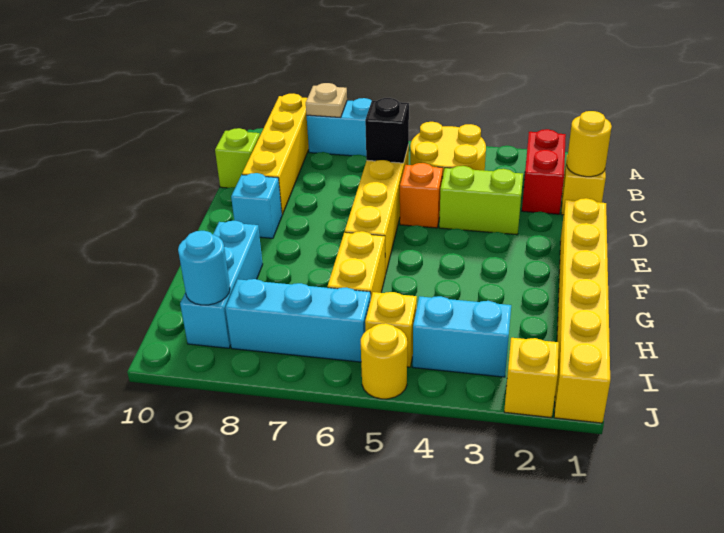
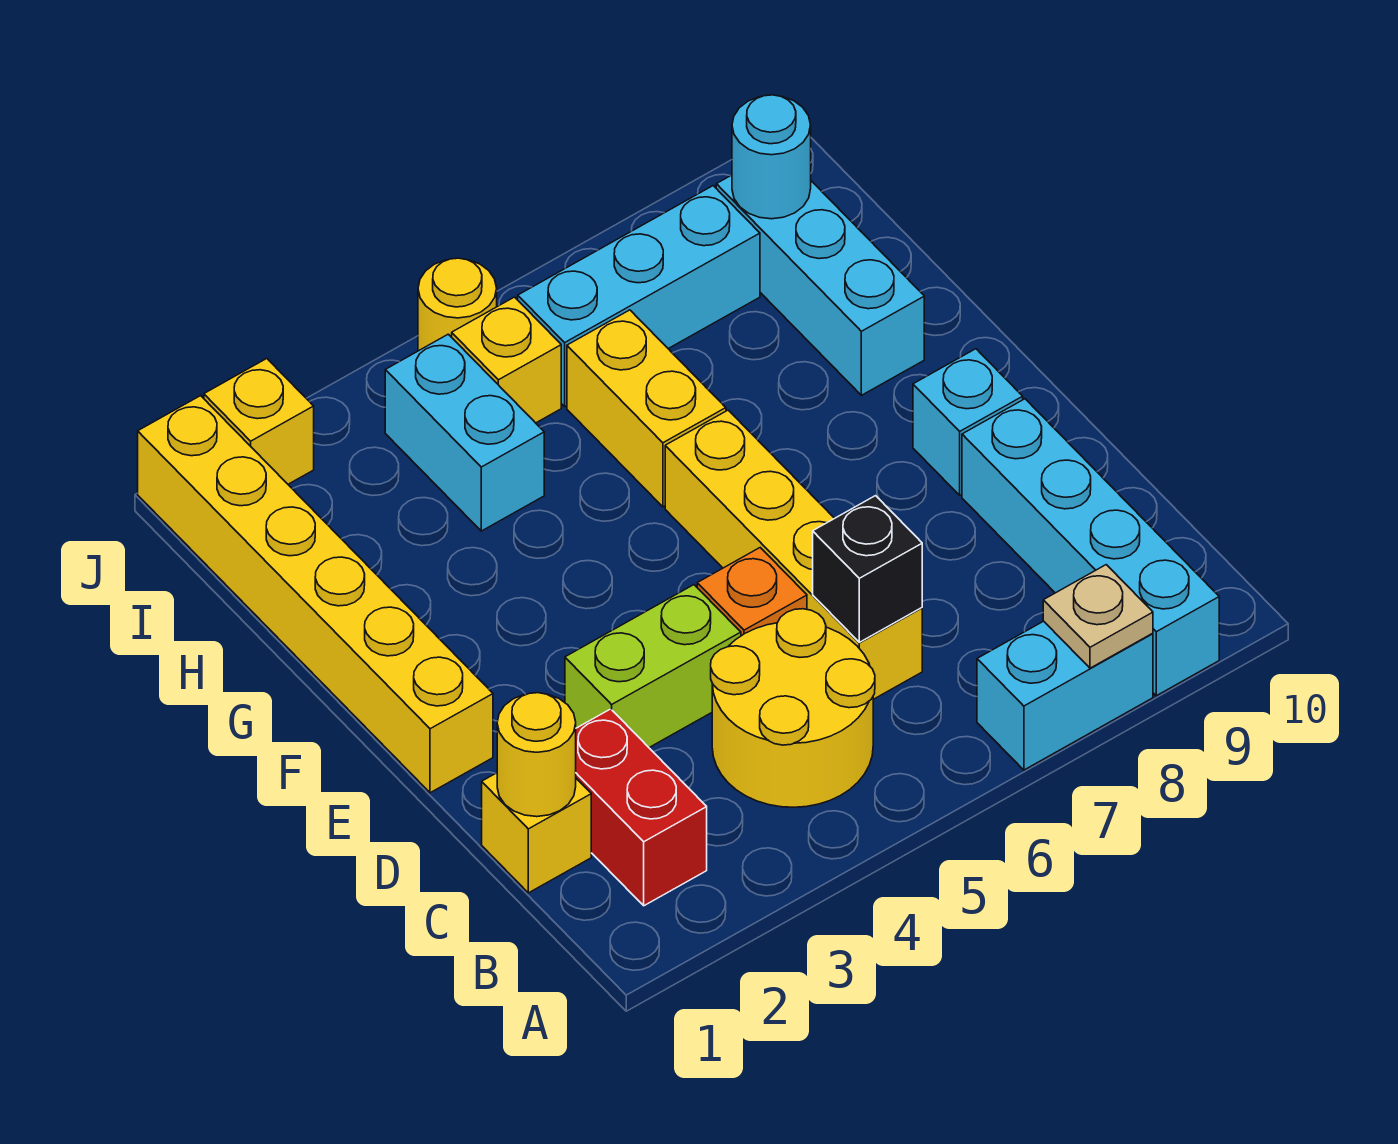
yellow 1x4 brick [242,94,309,215] -> cyan 1x4 brick [962,399,1219,696]
lime 1x1 brick [215,128,260,188] -> none
cyan 1x2 brick [413,296,511,377] -> cyan 1x2 brick turned to [385,334,544,531]

